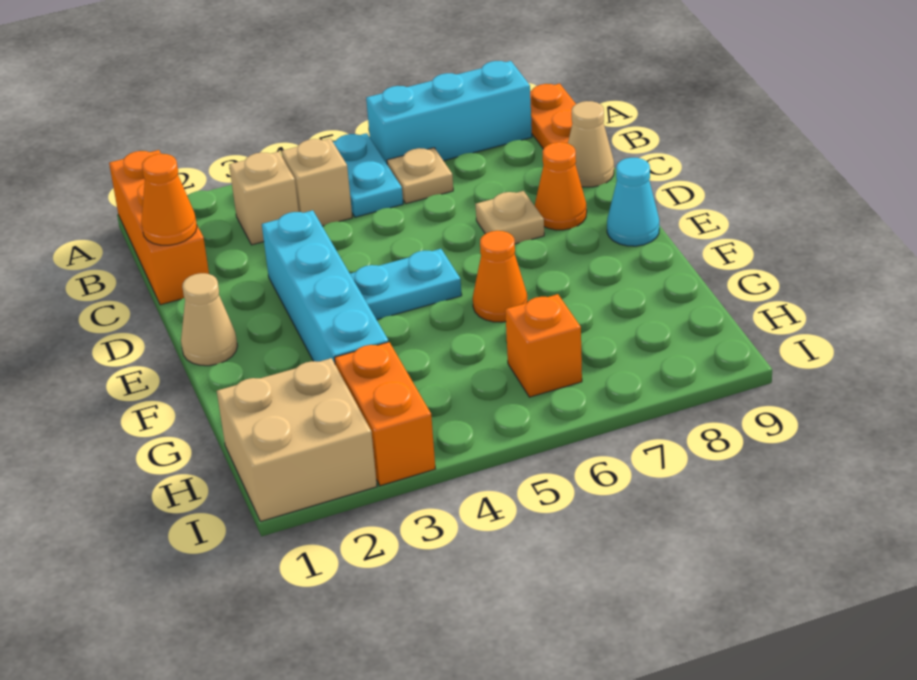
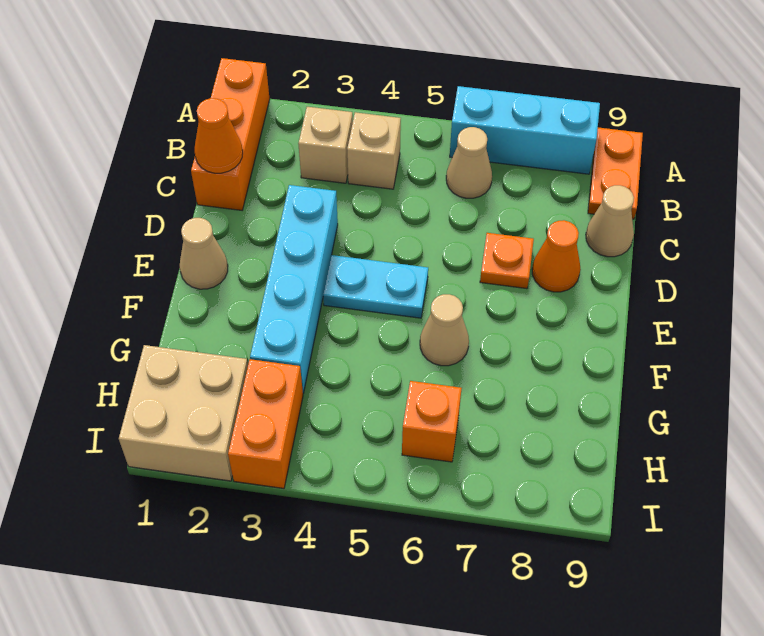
cyan 1x2 plate [333,133,403,217] -> none
tan 1x1 plate [387,148,453,204] -> tan 1x1 cone [446,127,492,198]
tan 1x1 plate [475,191,544,244] -> orange 1x1 plate [480,233,534,289]
cyan 1x1 cone [607,158,659,246] -> none
orange 1x1 cone [473,231,527,322] -> tan 1x1 cone [420,294,469,366]

